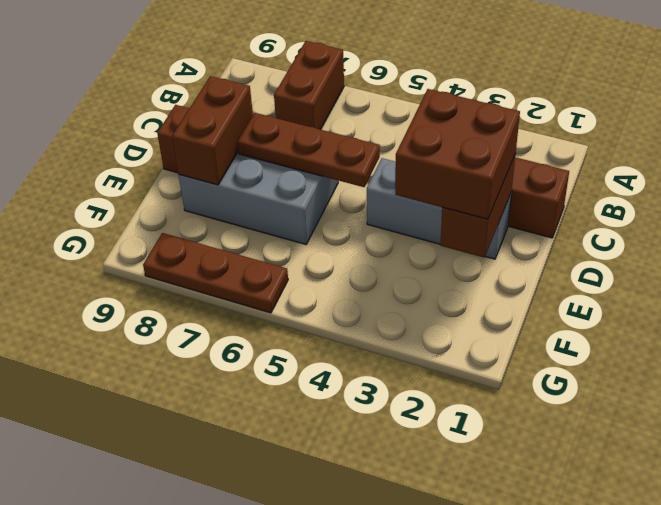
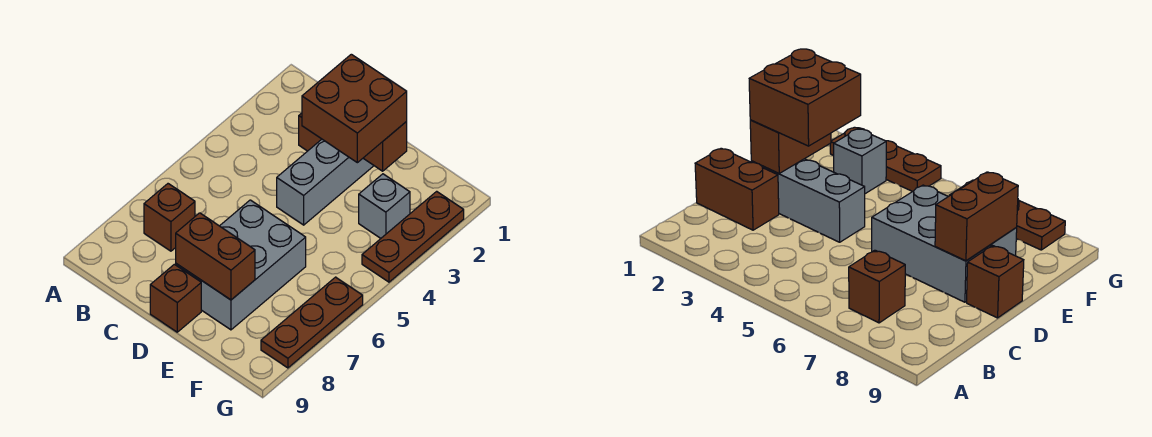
brown 1x2 brick [274,41,344,130] -> brown 1x1 brick [144,184,195,251]
brown 1x3 plate [237,113,380,187] -> brown 1x3 plate moved to [362,191,464,282]
none -> grey 1x1 brick [359,174,410,238]

